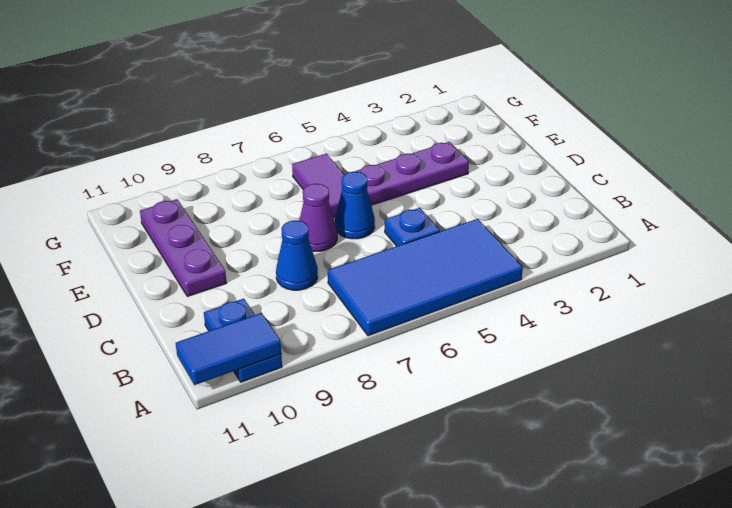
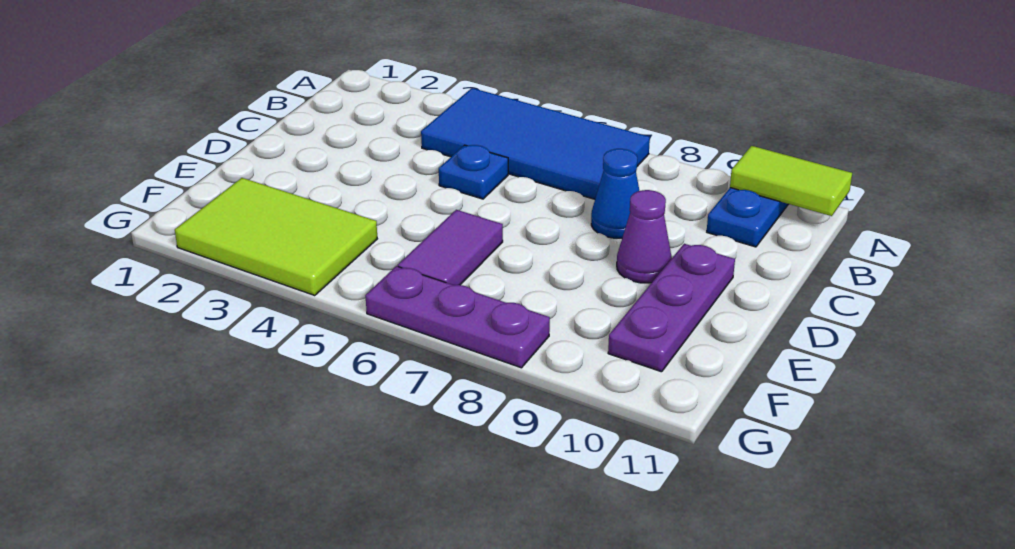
blue 1x2 tile [176,313,281,385] -> lime 1x2 tile [730,146,852,216]
blue 1x1 cone [335,172,375,239] -> none
purple 1x1 cone [299,184,337,251] -> purple 1x1 cone moved to [617,190,672,283]
purple 1x3 plate [355,142,469,205] -> purple 1x3 plate moved to [365,266,550,368]
none -> lime 2x3 tile [175,178,377,296]

